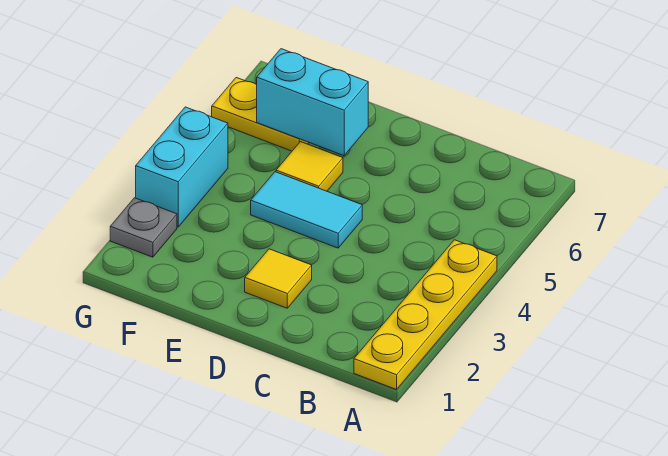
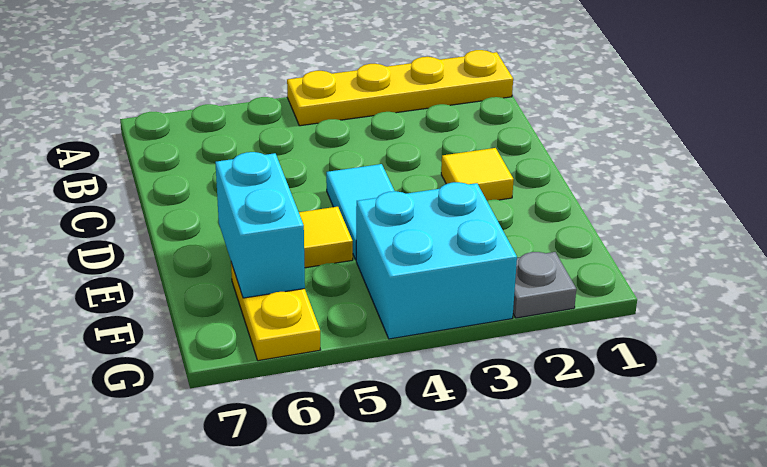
cyan 1x2 brick [136,107,228,227] -> cyan 2x2 brick [356,182,517,339]

